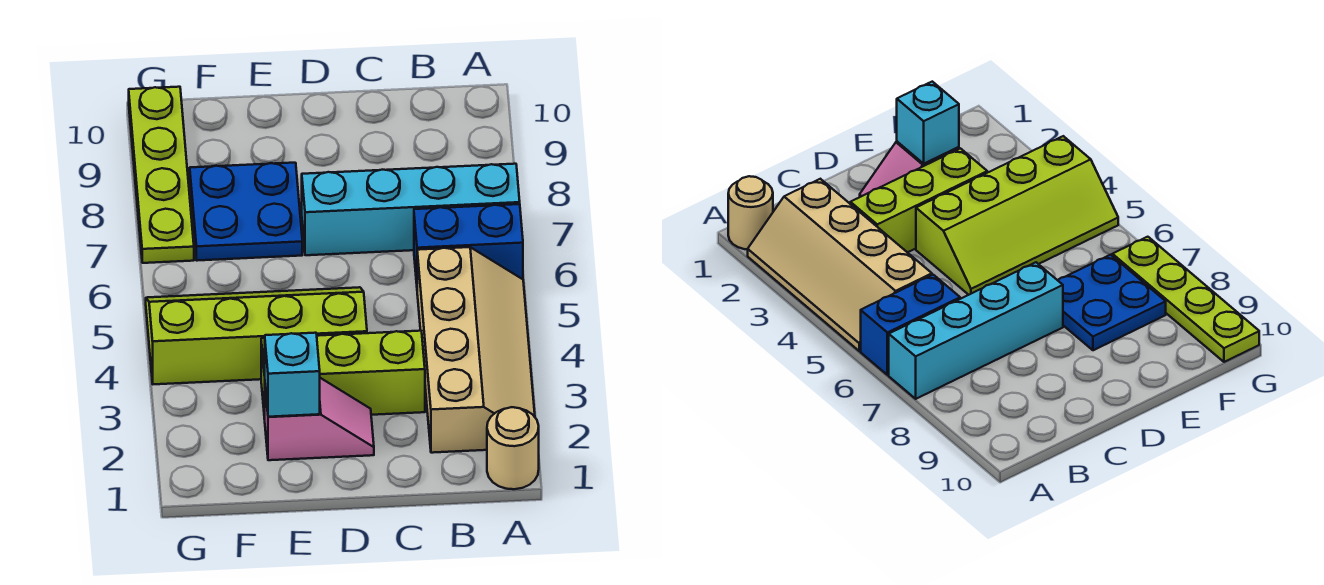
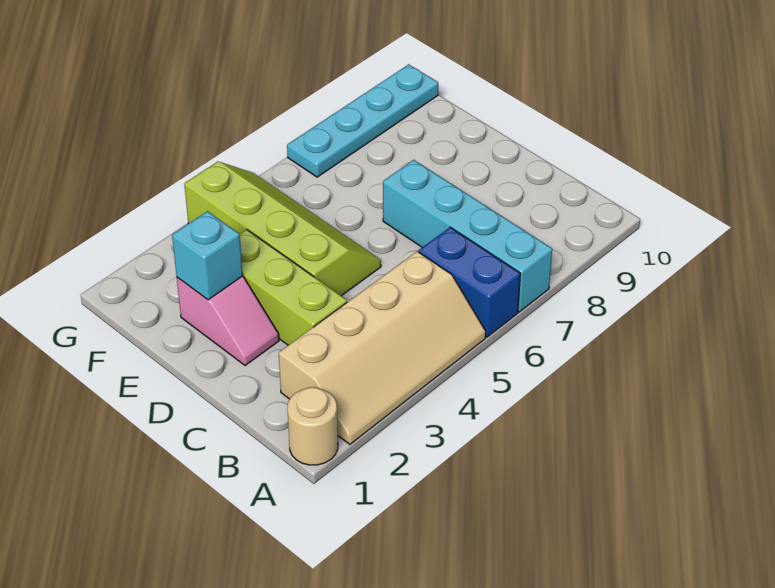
blue 2x2 plate [190,163,302,261] -> none
lime 1x4 plate [129,87,194,263] -> cyan 1x4 plate [287,64,438,177]

